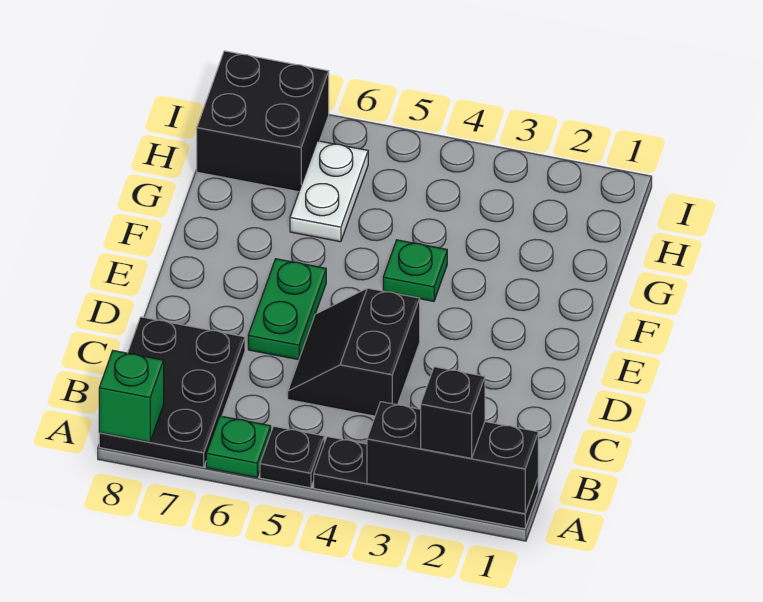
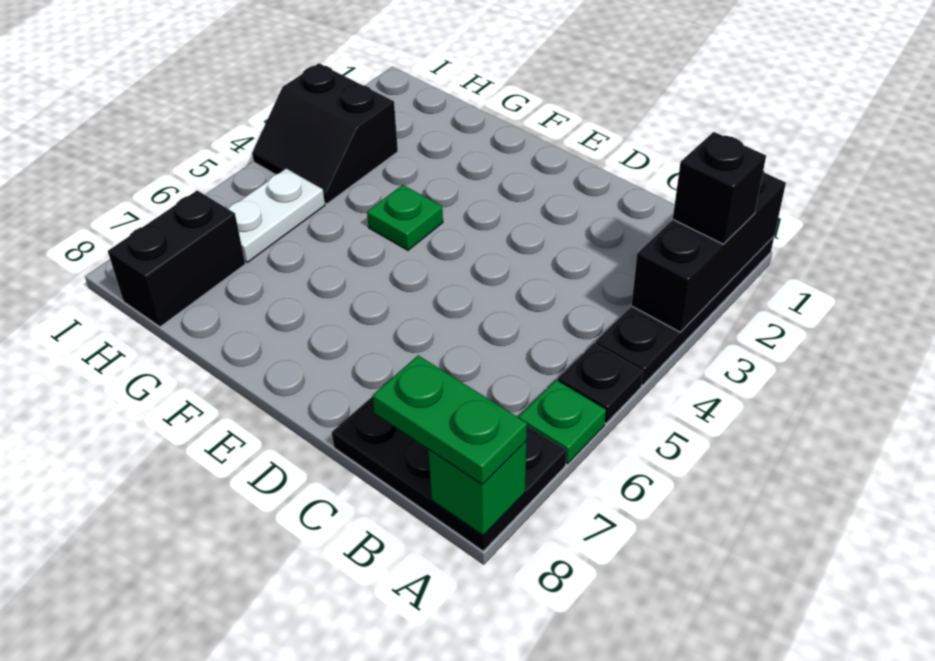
black 2x2 slope [288,288,420,416] -> black 2x2 slope moved to [252,63,398,204]
green 1x2 plate [248,259,326,360] -> green 1x2 plate moved to [373,355,527,485]
white 1x2 plate [290,141,368,242] -> white 1x2 plate turned to [228,169,325,262]
black 2x2 brick [197,51,329,192] -> black 1x2 brick [108,190,245,327]

